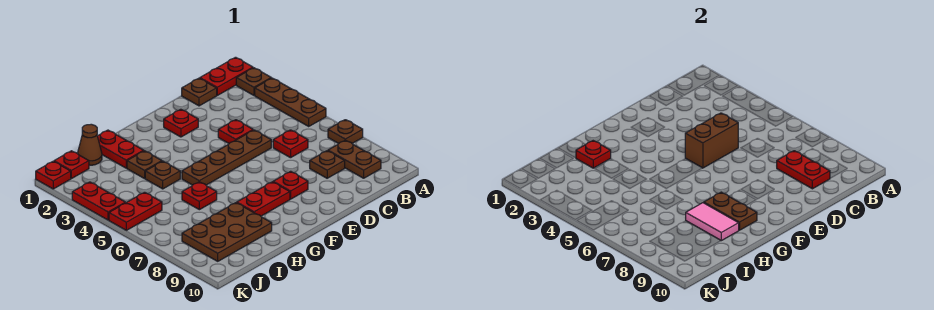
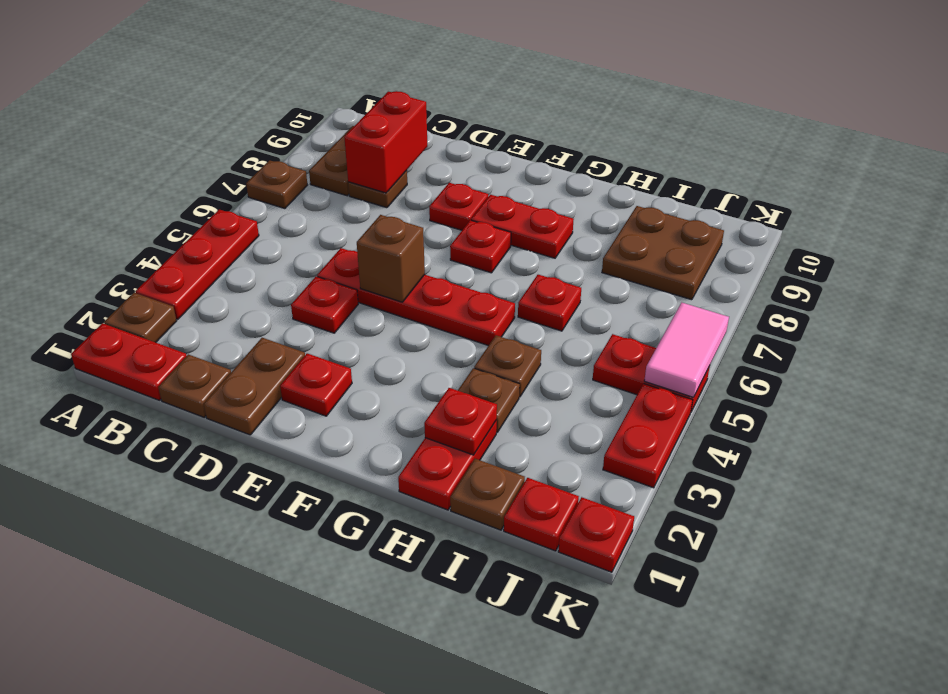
brown 1x3 plate [255,78,326,126] -> red 1x3 plate [135,210,259,319]
red 1x1 plate [273,130,308,158] -> red 1x1 plate moved to [450,220,511,273]
red 1x2 plate [777,151,830,189] -> red 1x2 brick [344,91,427,193]
brown 1x4 plate [182,130,271,185] -> red 1x4 plate [317,248,515,346]
brown 1x2 brick [685,113,738,168] -> brown 1x1 brick [357,215,425,302]
brown 1x2 plate [704,192,757,230] -> brown 1x2 plate moved to [204,338,305,435]
brown 2x3 plate [182,203,272,261] -> brown 2x2 plate [602,206,724,300]
pink 1x2 tile [686,203,739,241] -> pink 1x2 tile moved to [644,303,729,397]
brown 1x1 cone [78,124,102,165] -> brown 1x1 plate [450,459,525,530]

